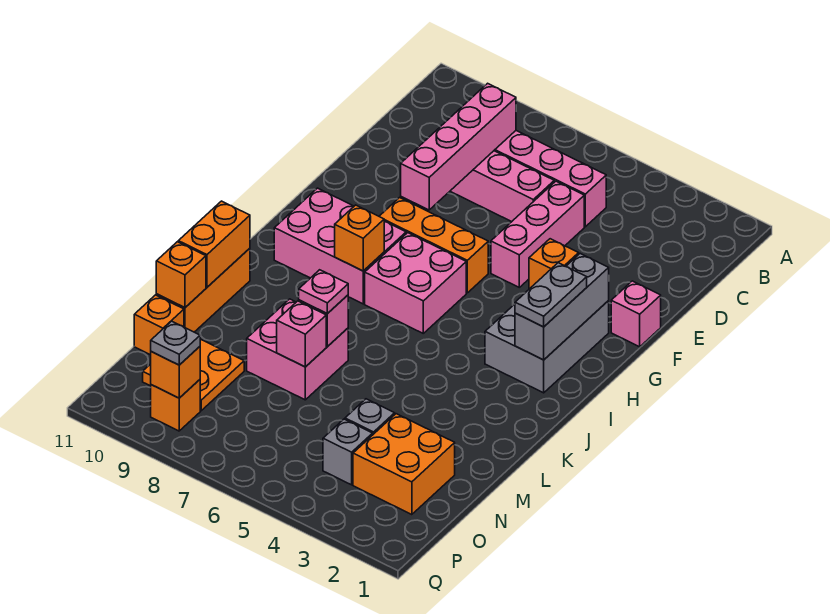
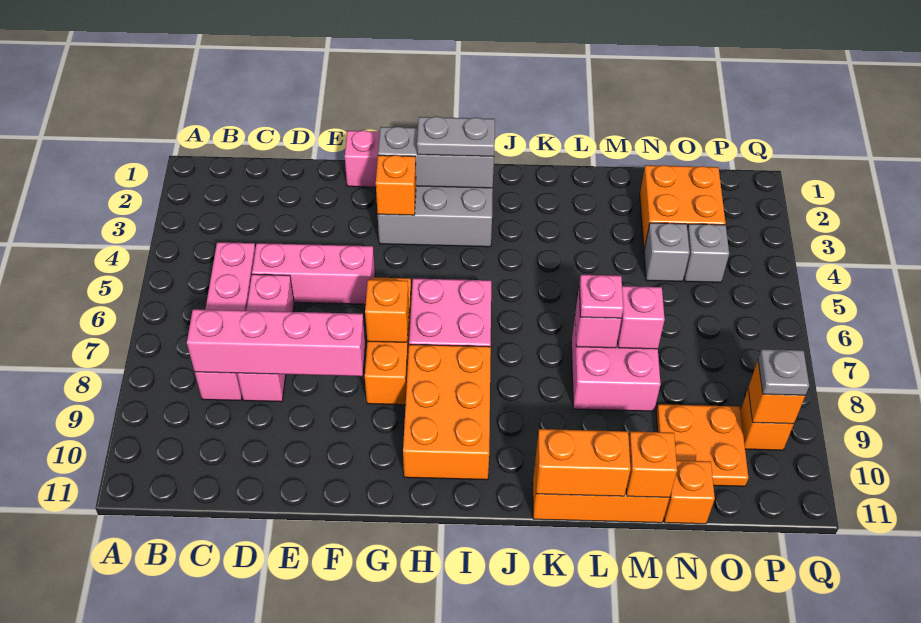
pink 2x3 brick [274,188,406,304] -> orange 2x3 brick [403,344,491,480]
orange 1x1 brick [335,205,384,271] -> orange 1x1 brick moved to [365,280,409,342]

